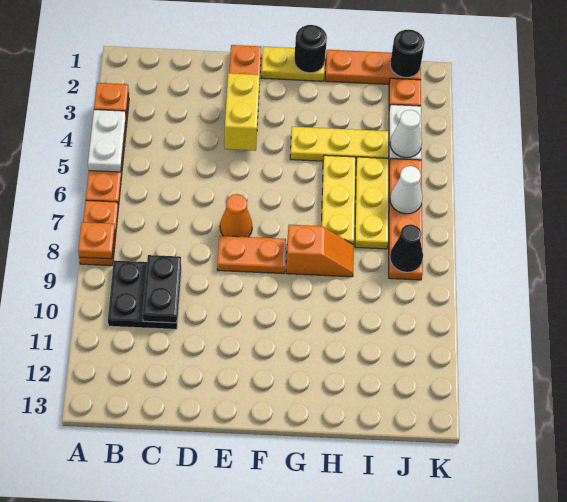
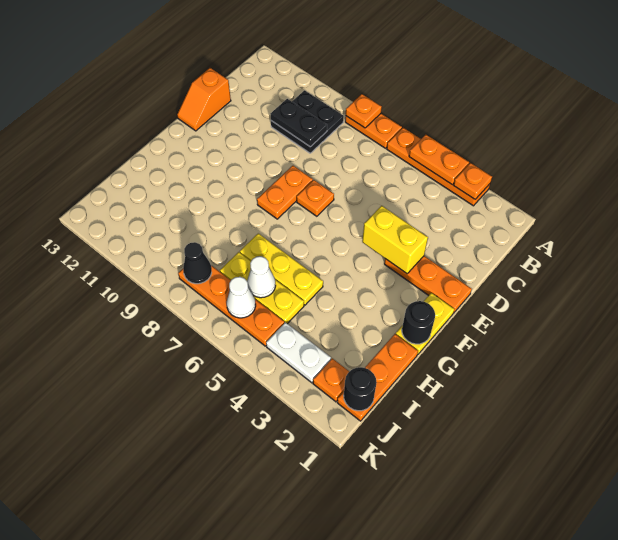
white 1x2 plate [88,110,126,172] -> orange 1x2 plate [409,135,469,184]
orange 1x1 cone [220,194,252,237] -> orange 1x1 plate [297,180,334,216]
yellow 1x3 plate [290,127,389,163] -> none
orange 1x2 slope [286,225,354,277] -> orange 1x2 slope moved to [177,68,231,131]
white 1x1 cone [390,110,422,158] -> white 1x1 cone moved to [247,256,276,298]

